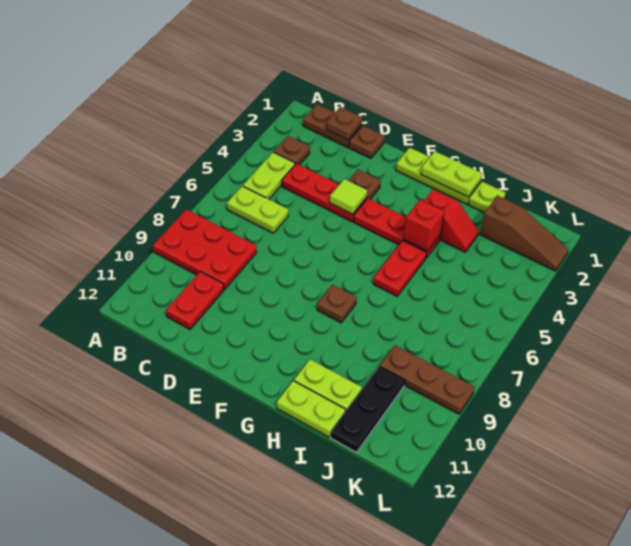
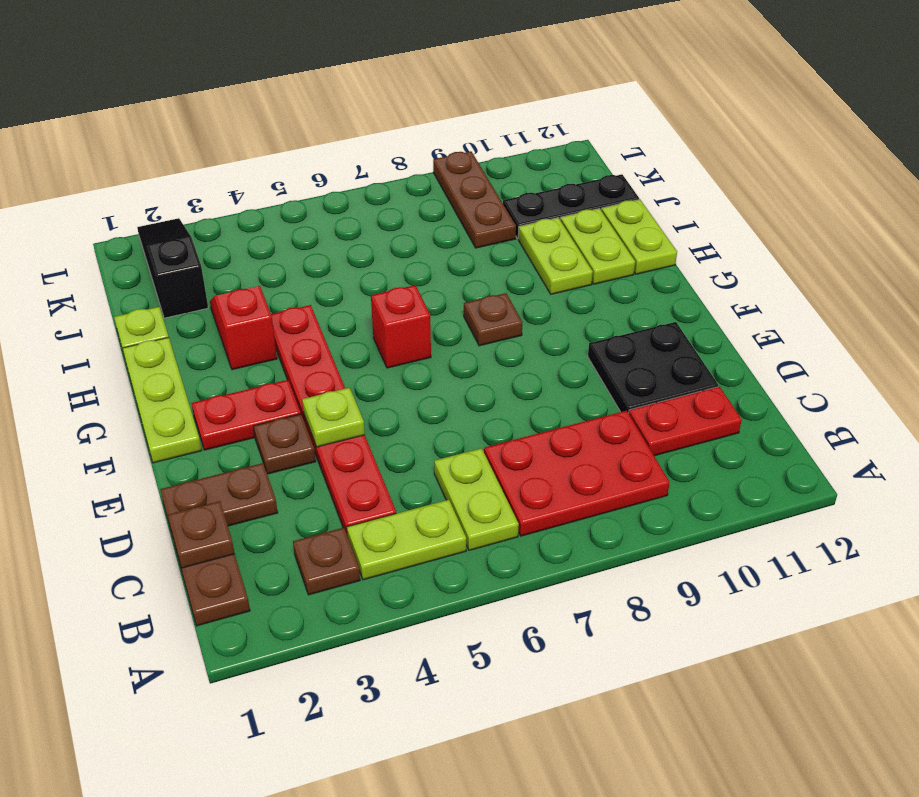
red 2x3 plate [153,209,257,290] -> red 2x3 plate turned to [484,411,670,536]
brown 1x1 plate [349,126,385,158] -> brown 1x2 plate [160,463,278,533]
none -> black 2x2 plate [588,322,718,413]
lime 1x1 tile [330,179,367,214] -> lime 1x1 plate [302,388,365,447]
lime 1x2 plate [421,151,482,197] -> lime 1x2 plate moved to [518,218,593,294]
red 1x1 brick [403,199,444,251] -> red 1x1 brick moved to [371,285,431,368]
red 1x2 plate [373,241,427,296] -> red 1x2 plate moved to [191,380,301,450]
brown 1x3 slope [480,196,569,271] -> black 1x3 slope [137,218,208,318]

